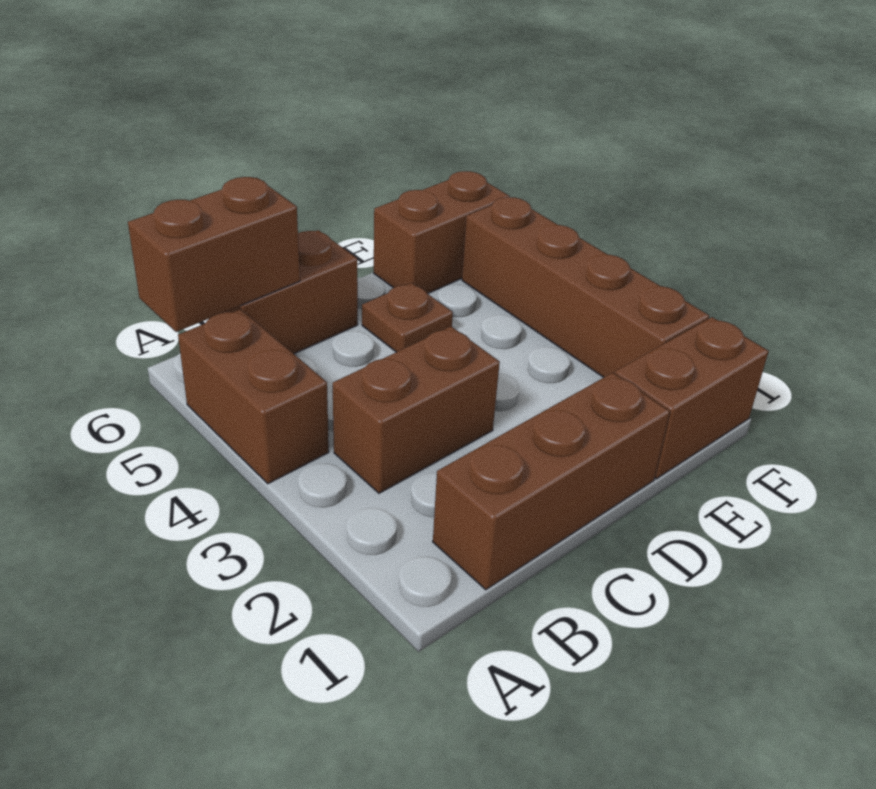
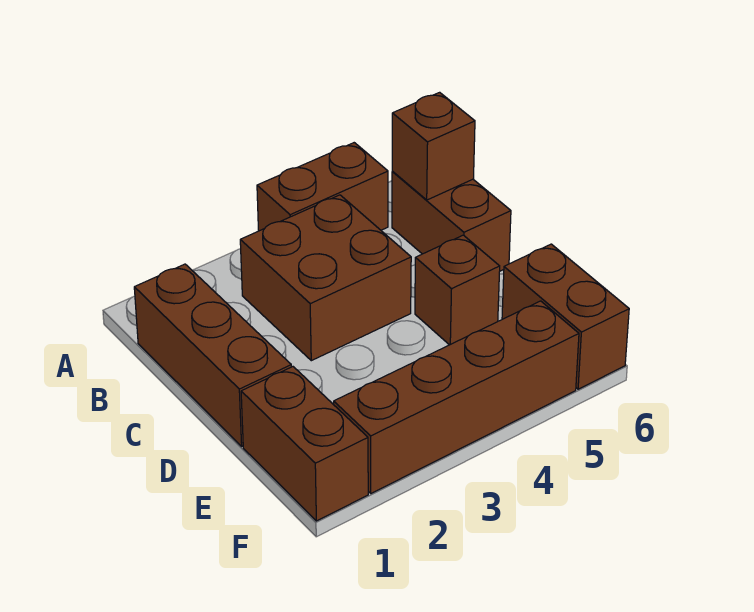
brown 1x2 brick [128,177,300,332] -> brown 1x1 brick [392,92,475,200]
brown 1x2 brick [332,327,500,493] -> brown 2x2 brick [240,195,411,361]
brown 1x1 plate [362,283,453,352] -> brown 1x1 brick [415,235,500,345]

